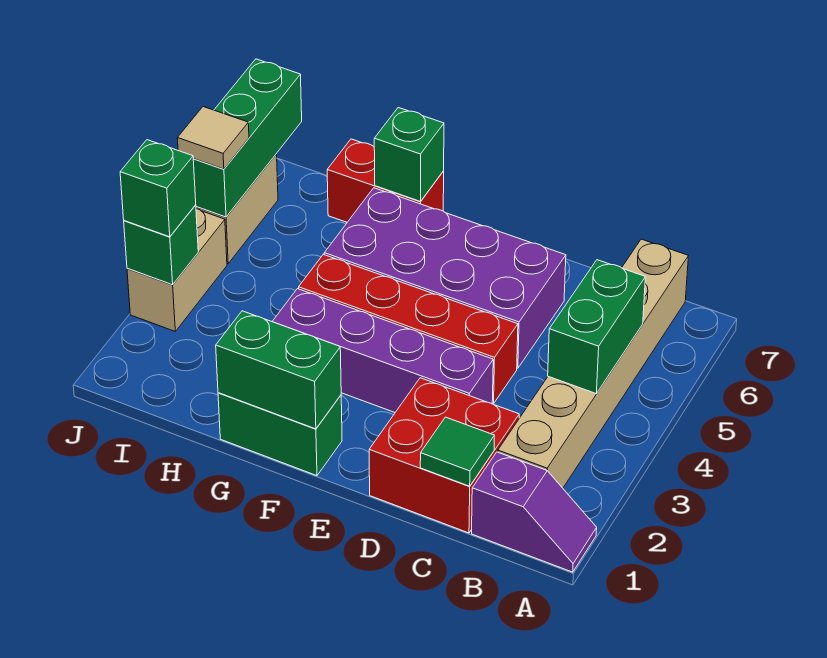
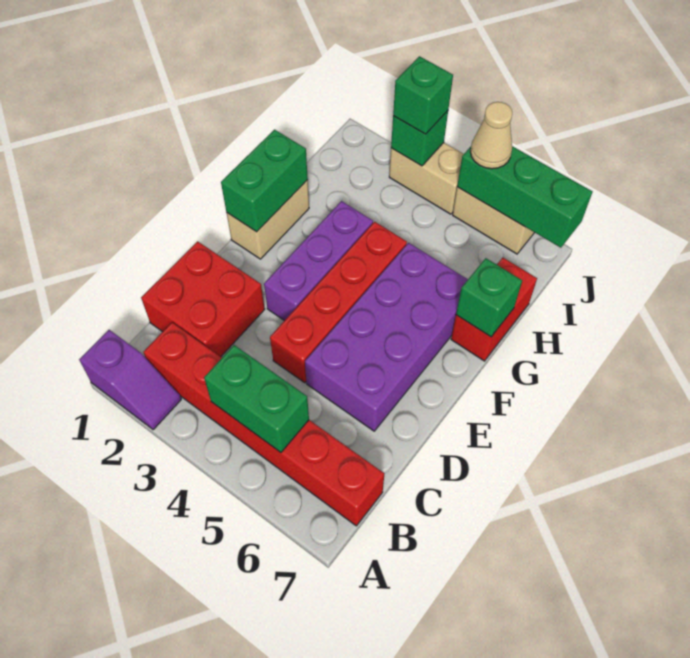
purple 1x2 slope [472,452,597,572] -> purple 1x2 slope turned to [79,330,181,430]
tan 1x6 brick [498,239,688,488] -> red 1x6 brick [143,323,384,526]
green 1x1 tile [420,417,494,486] -> none
purple 1x4 brick [272,289,493,412] -> purple 1x3 brick [264,201,373,321]
green 1x2 brick [218,393,342,476] -> tan 1x2 brick [226,180,309,259]
tan 1x1 tile [177,107,249,169] -> tan 1x1 cone [470,102,512,169]

